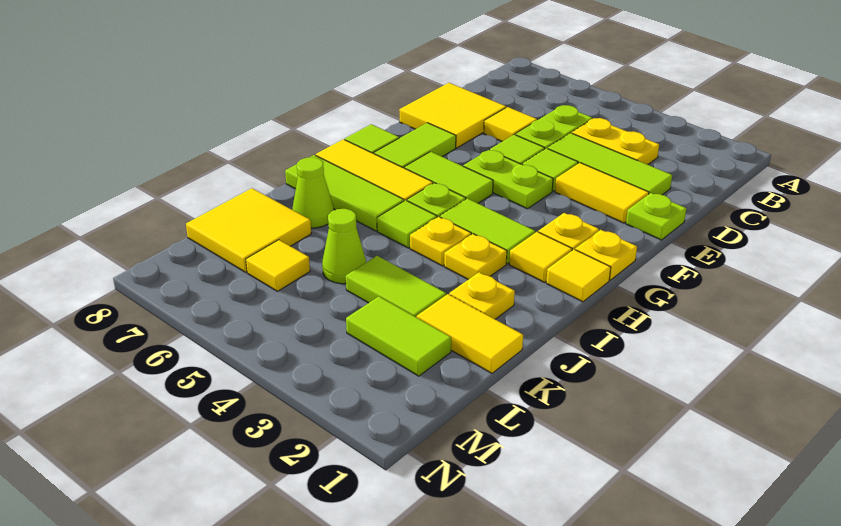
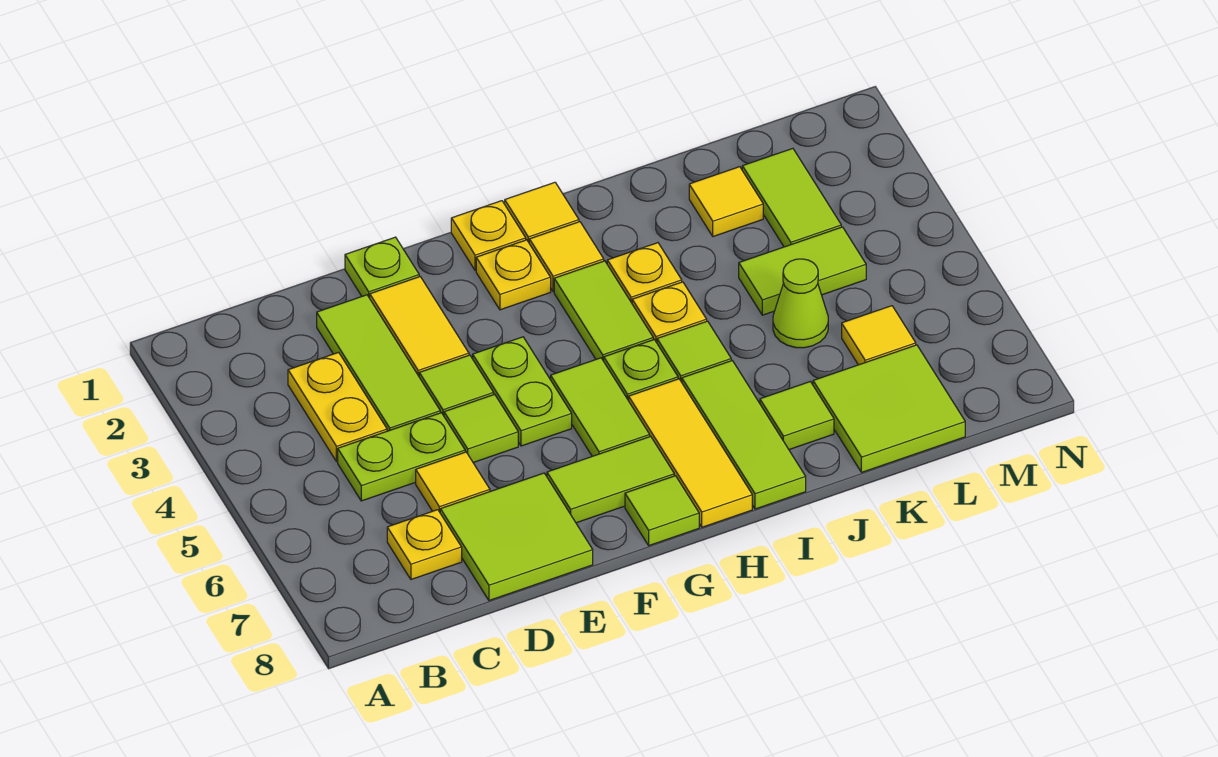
yellow 2x2 tile [399,83,506,148] -> lime 2x2 tile [440,473,593,601]
yellow 1x1 plate [449,272,515,319] -> yellow 1x1 plate moved to [387,510,462,580]
lime 1x1 cone [292,157,334,228] -> lime 1x1 tile [760,382,834,450]
yellow 1x2 tile [417,294,523,373] -> yellow 1x1 tile [689,167,763,237]
lime 1x2 tile [346,256,446,317] -> lime 1x2 tile turned to [739,227,866,315]
yellow 2x2 tile [186,188,311,272] -> lime 2x2 tile [813,345,965,472]

